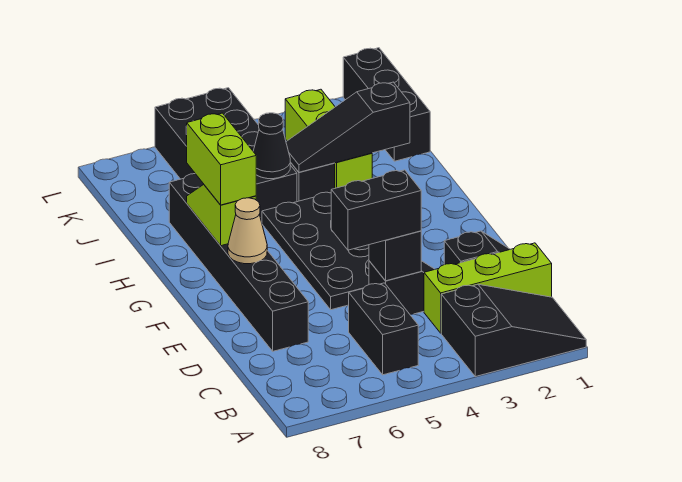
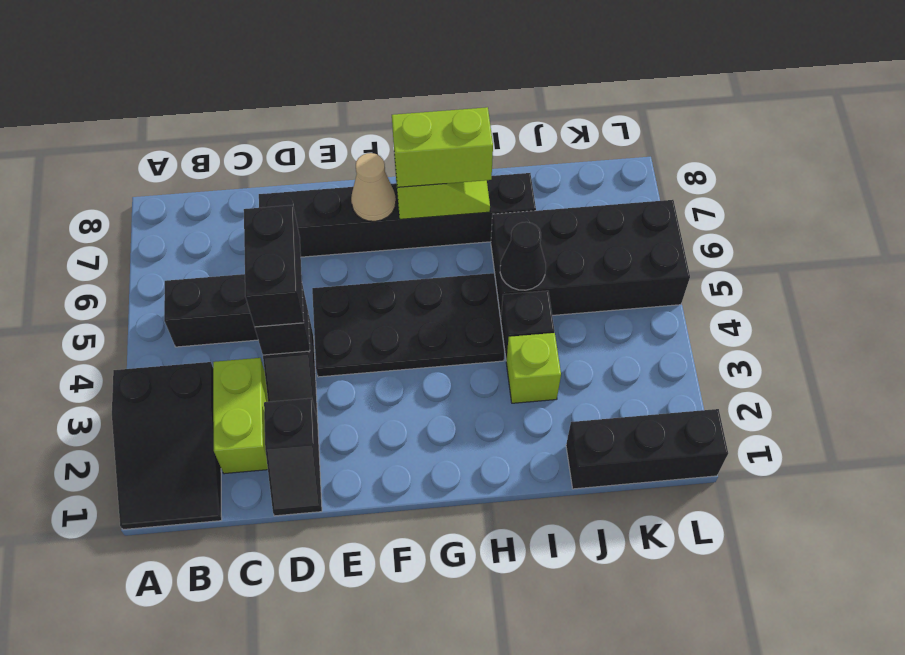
lime 1x3 brick [424,243,552,333] -> lime 1x2 brick [213,358,268,474]
black 1x3 slope [286,82,410,172] -> none
lime 1x3 brick [285,89,372,188] -> lime 1x1 brick [506,333,561,403]

